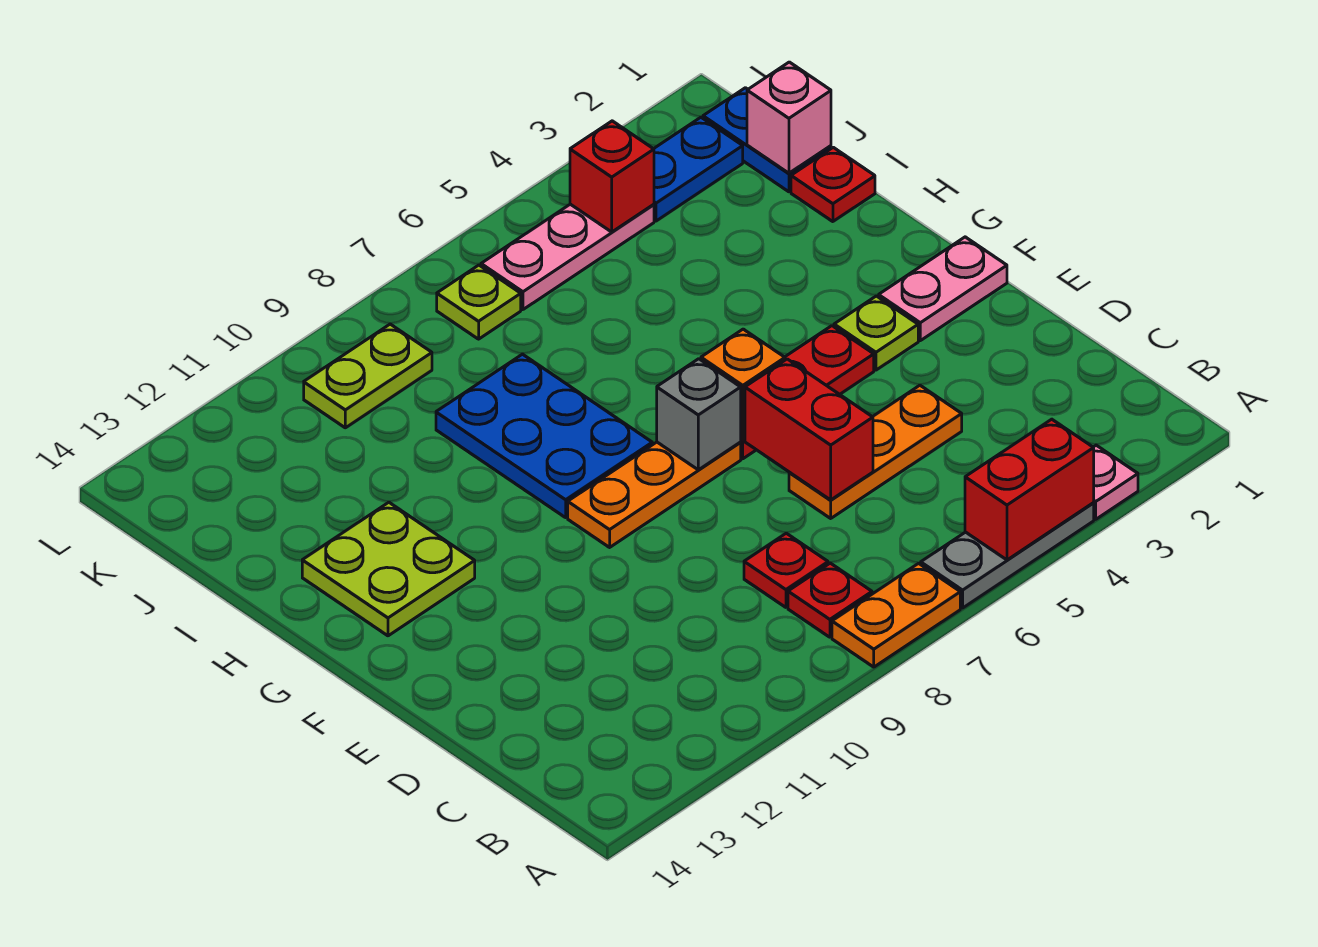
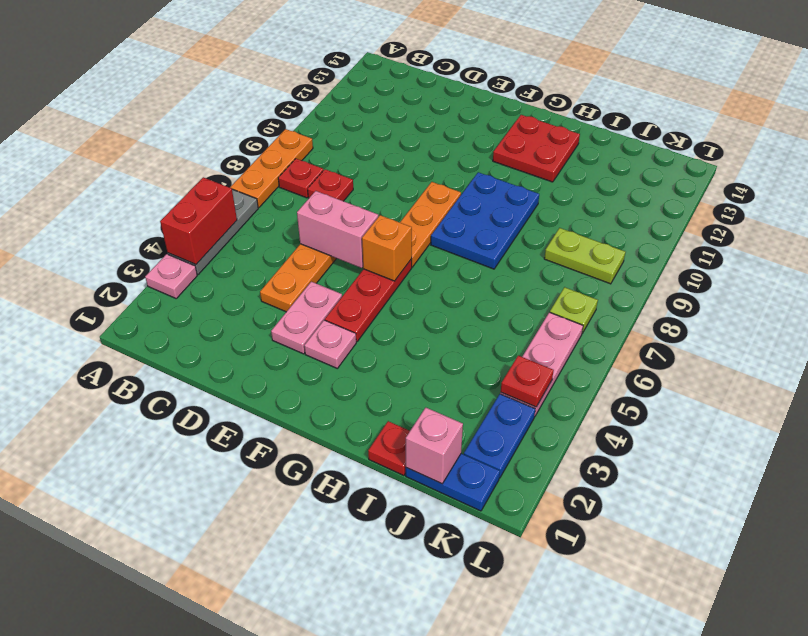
orange 1x2 plate [832,563,960,667] -> orange 1x3 plate [230,129,313,207]
red 1x2 brick [745,359,873,500] -> pink 1x2 brick [297,191,378,268]
pink 1x2 plate [879,237,1007,341] -> pink 1x2 plate moved to [271,282,342,354]
lime 1x1 plate [834,296,918,370] -> pink 1x1 plate [304,320,356,368]
grey 1x1 brick [657,359,741,470] -> none
blue 2x3 plate [436,354,652,518] -> blue 2x3 plate turned to [431,172,539,269]
lime 2x2 plate [302,502,475,636] -> red 2x2 plate [493,115,580,182]
red 1x1 brick [570,121,654,232] -> red 1x1 plate [501,356,554,407]
lime 1x2 plate [304,324,432,428] -> lime 1x2 plate turned to [544,228,625,284]

